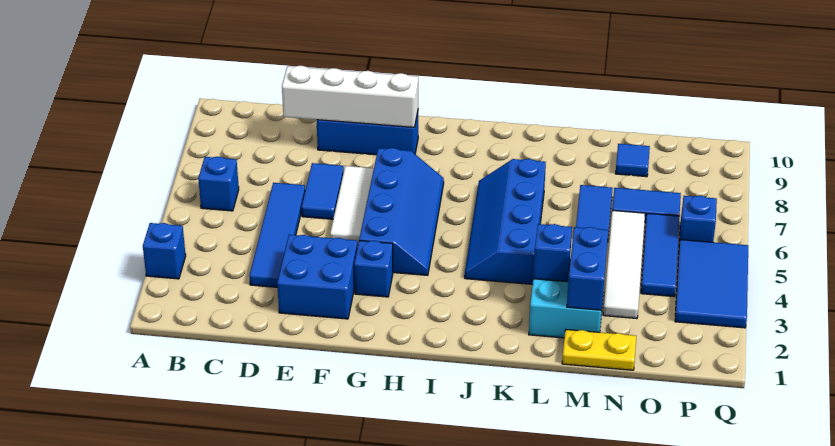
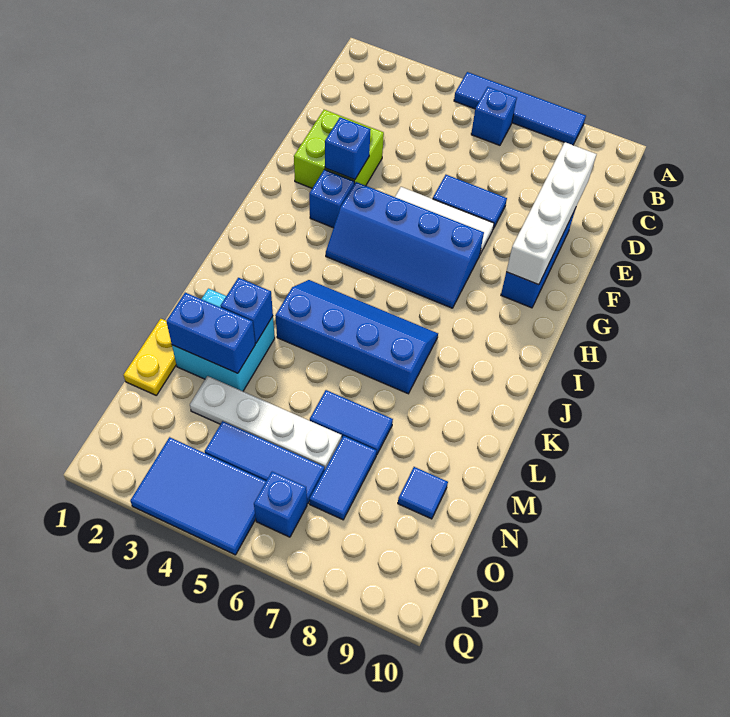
blue 1x1 brick [143,223,186,279] -> blue 1x1 brick moved to [325,117,370,180]
blue 1x4 tile [249,183,305,287] -> blue 1x4 tile moved to [454,72,586,145]
blue 2x2 brick [277,235,357,319] -> lime 2x2 brick [294,110,384,188]
white 1x4 tile [603,210,645,319] -> white 1x4 plate [190,376,342,469]

